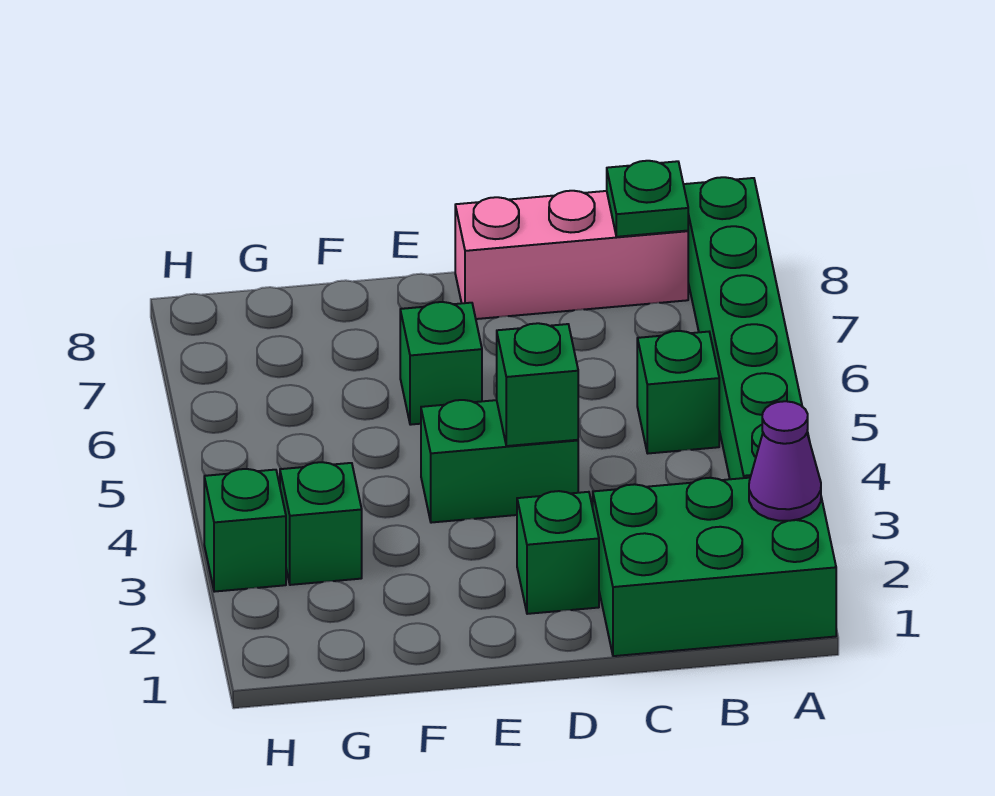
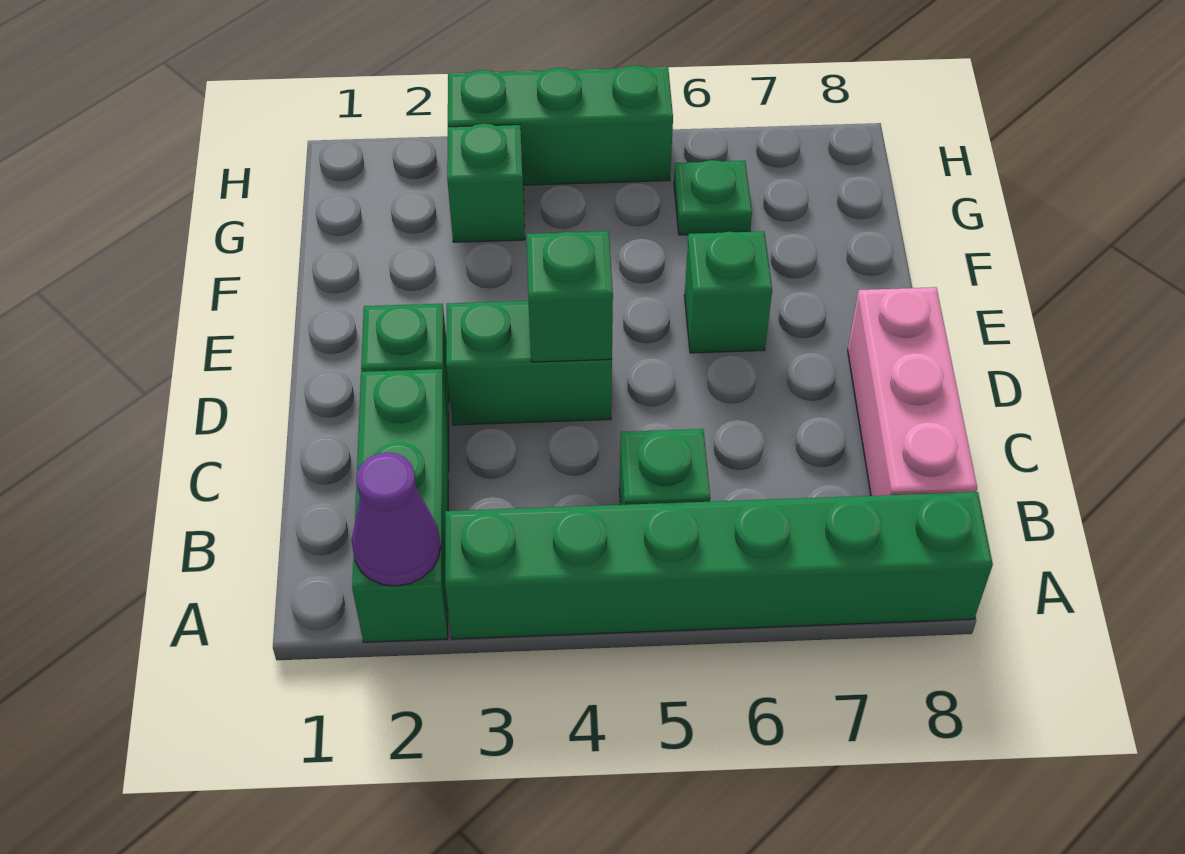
green 2x3 brick [593,478,836,656] -> green 1x3 brick [352,369,449,642]
green 1x1 plate [607,161,688,237] -> green 1x1 plate moved to [674,160,752,235]
green 1x2 brick [421,400,578,523] -> green 1x2 brick turned to [446,301,612,425]
green 1x1 brick [204,469,286,592] -> green 1x3 brick [448,65,673,185]

